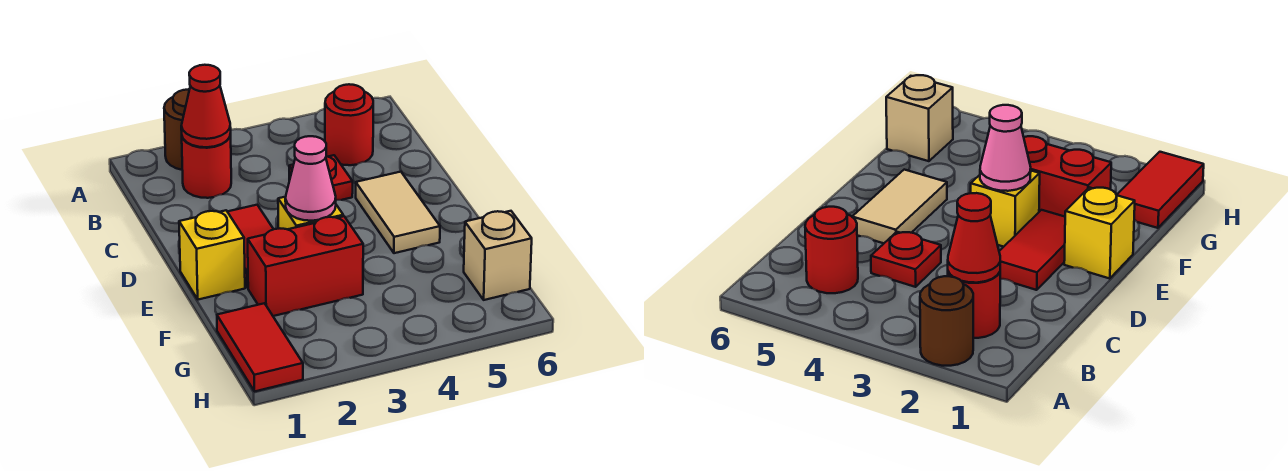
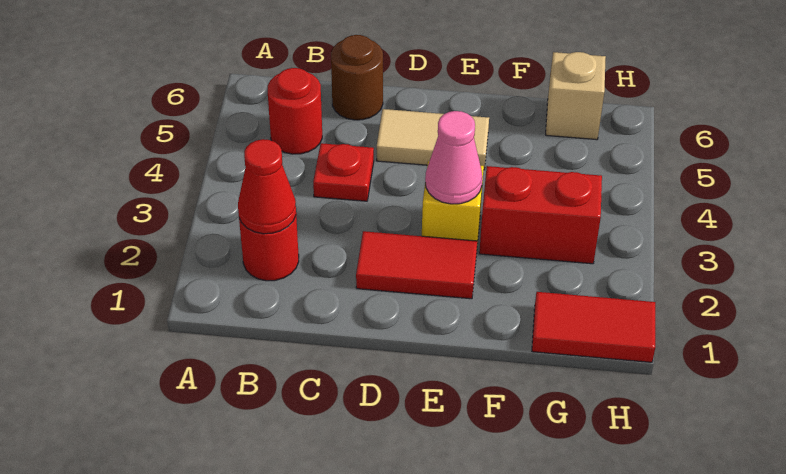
brown 1x1 round brick [164,89,189,170] -> brown 1x1 round brick moved to [331,35,383,120]
yellow 1x1 brick [179,210,245,300] -> none
red 1x2 brick [248,216,363,316] -> red 1x2 brick turned to [479,166,602,264]

